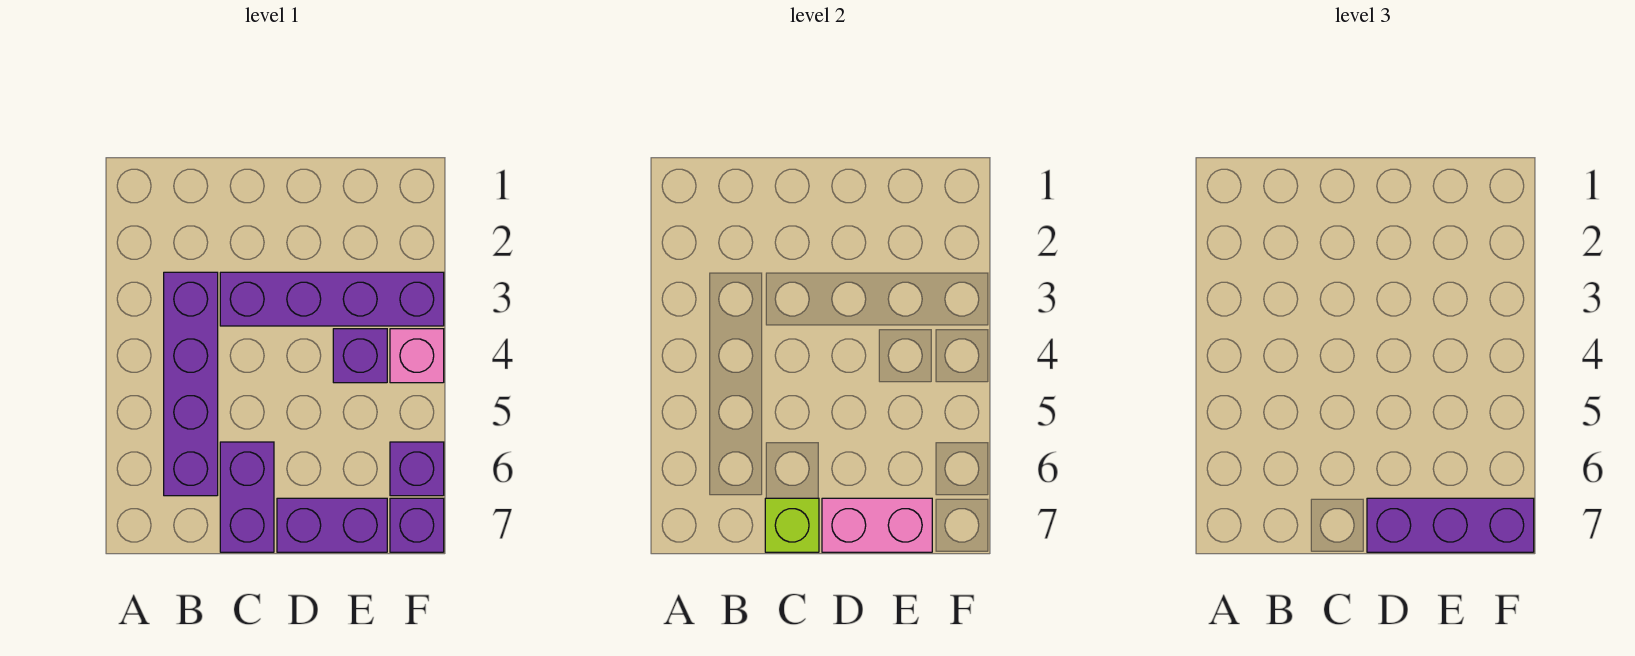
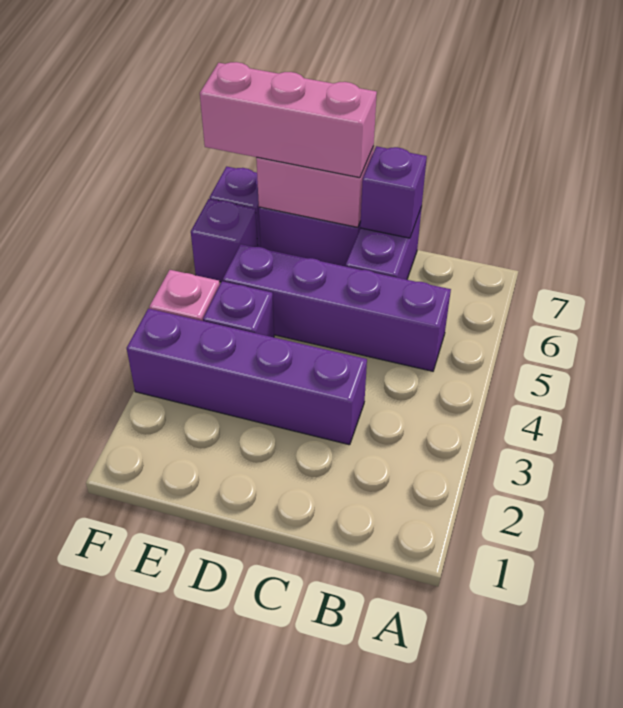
purple 1x4 brick [164,272,218,496] -> purple 1x4 brick turned to [223,244,451,371]
lime 1x1 brick [765,498,819,552] -> purple 1x1 brick [360,146,427,238]
purple 1x3 brick [1367,498,1534,552] -> pink 1x3 brick [200,62,377,178]

